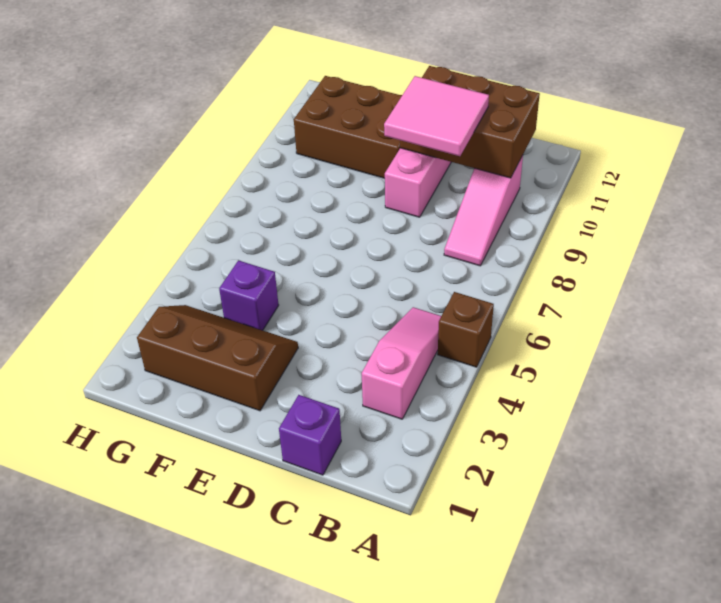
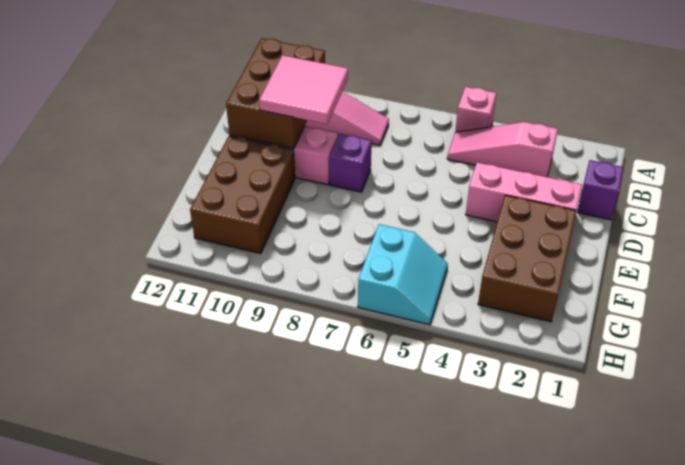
brown 1x1 brick [438,292,494,367] -> pink 1x1 brick [455,87,496,132]
none -> pink 1x3 brick [466,163,582,222]
brown 2x3 slope [137,305,298,411] -> brown 2x3 brick [478,195,577,322]
purple 1x1 brick [219,260,279,330] -> purple 1x1 brick moved to [330,134,372,192]
none -> cyan 2x2 slope [358,224,448,325]

